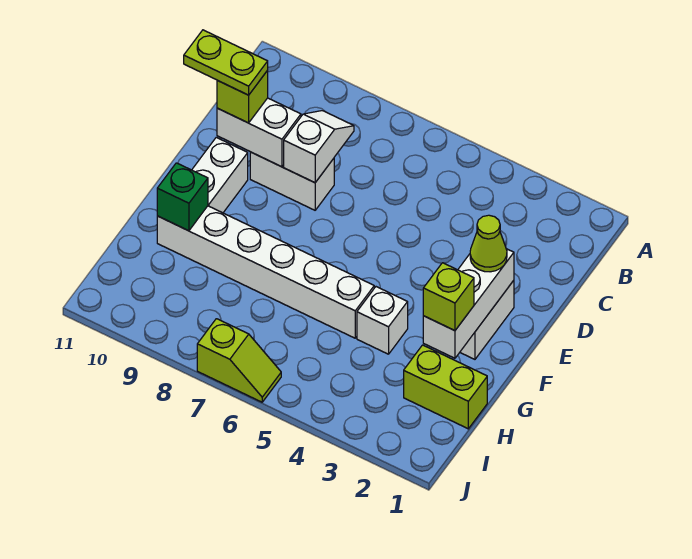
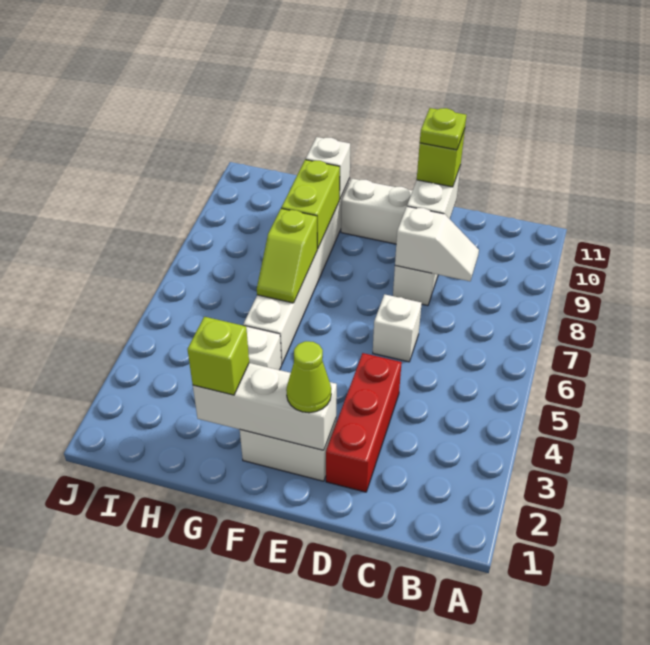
none -> red 1x3 brick [326,353,402,492]
none -> white 1x1 brick [373,294,422,362]
lime 1x2 plate [184,30,268,95] -> lime 1x1 plate [420,108,466,150]
green 1x1 brick [157,163,208,231] -> white 1x1 brick [306,137,350,200]
lime 1x2 brick [404,345,487,429] -> lime 1x2 brick moved to [281,160,340,249]
lime 1x2 slope [197,319,281,402] -> lime 1x2 slope moved to [257,208,317,303]

